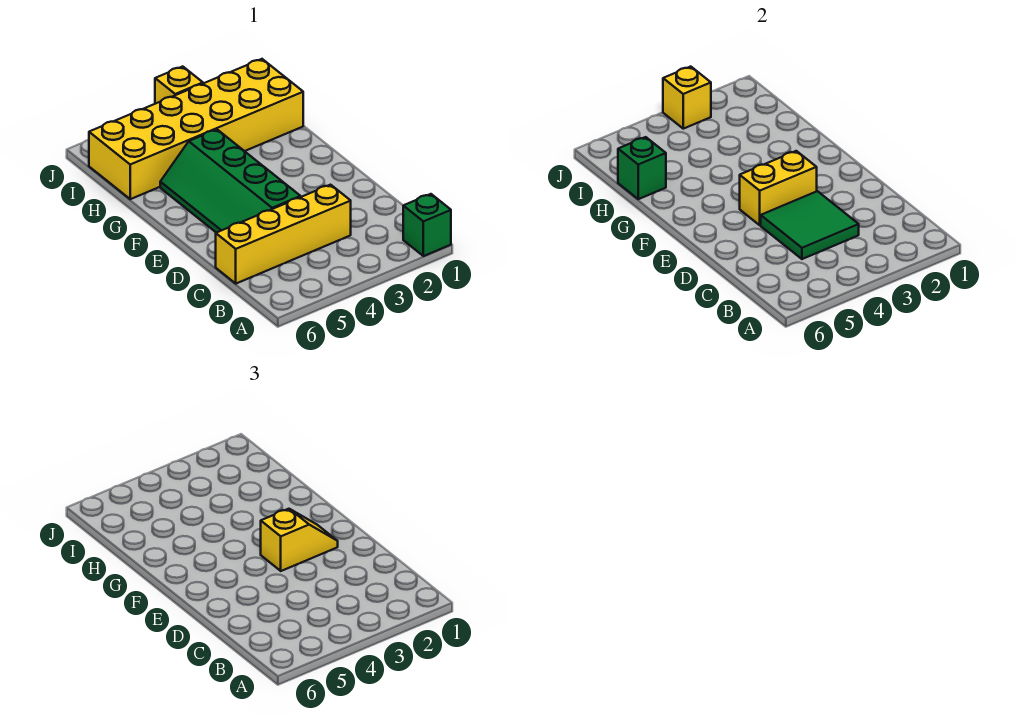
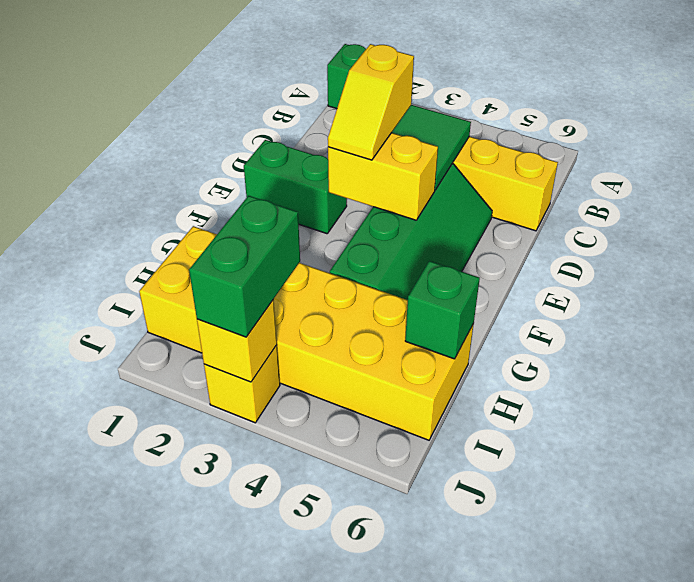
none -> green 1x2 brick [244,140,347,234]
yellow 1x2 slope [261,509,338,571] -> yellow 1x2 slope turned to [328,44,414,160]
none -> green 1x2 brick [189,196,300,337]

